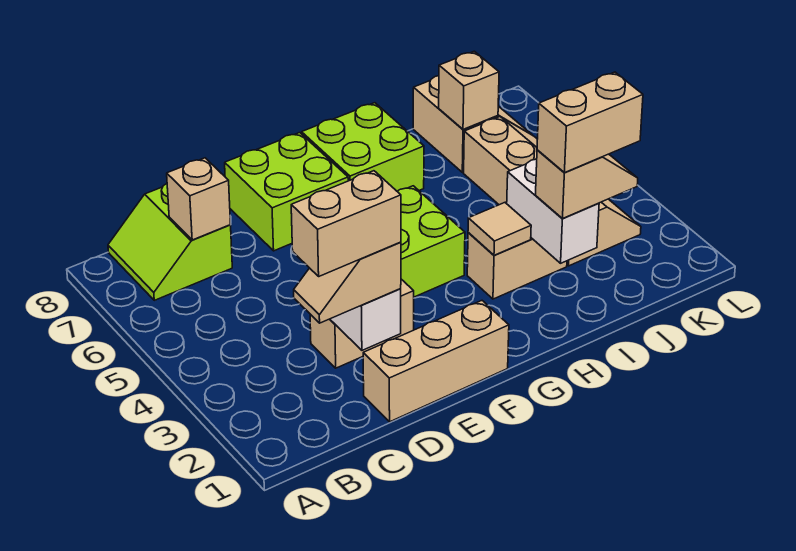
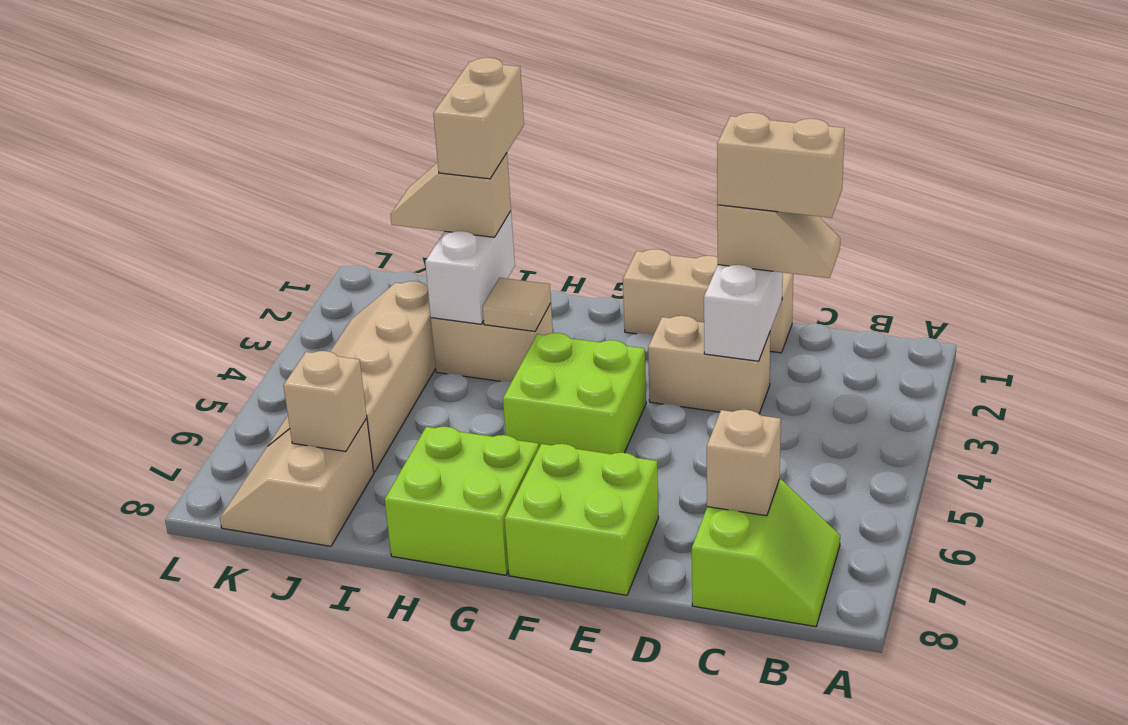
tan 1x2 brick [537,72,643,173] -> tan 1x2 brick turned to [433,58,524,179]

